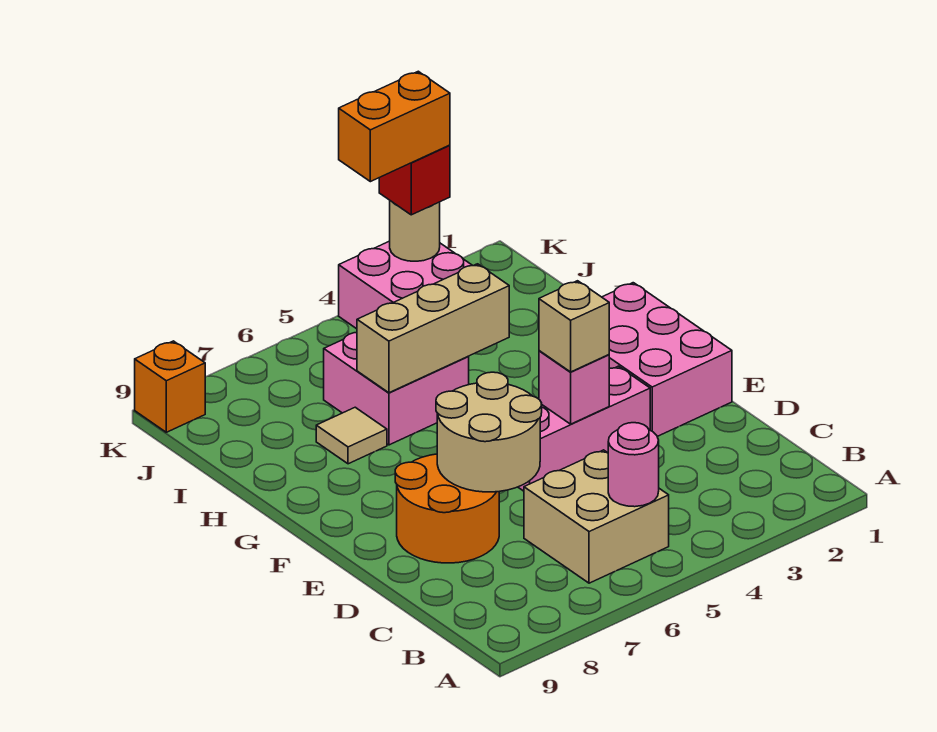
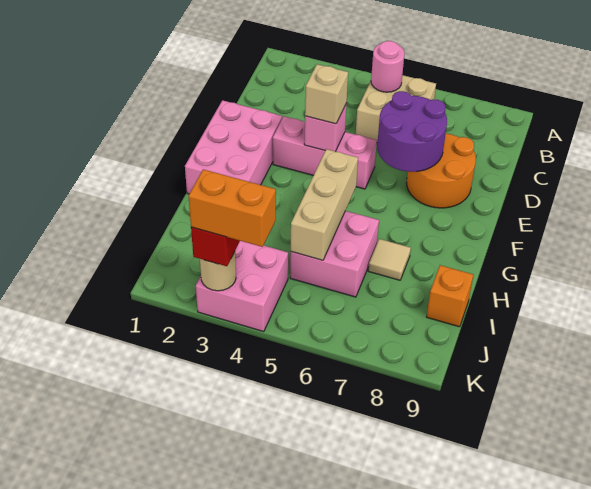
tan 2x2 round brick [436,372,542,492] -> purple 2x2 round brick [377,91,447,172]
tan 1x3 brick [357,264,509,393] -> tan 1x3 brick turned to [291,149,358,260]
orange 1x1 brick [135,341,205,432] -> orange 1x1 brick moved to [427,265,473,327]

